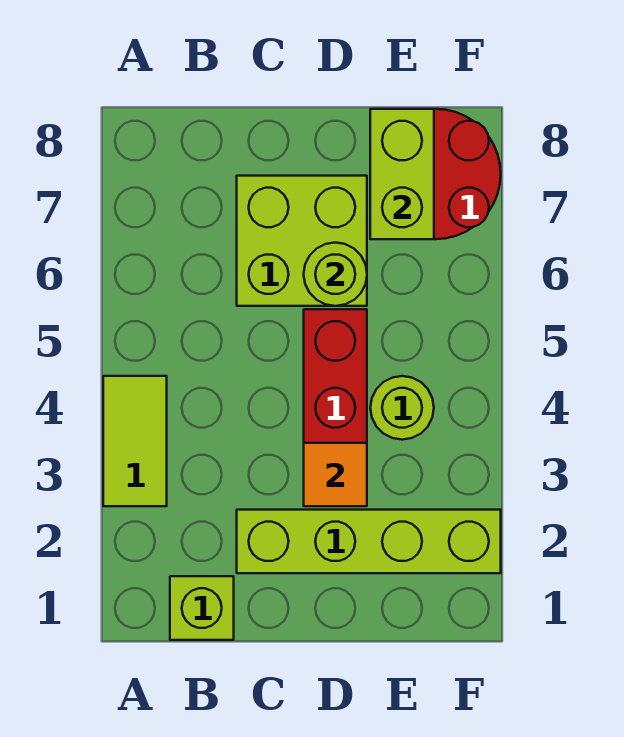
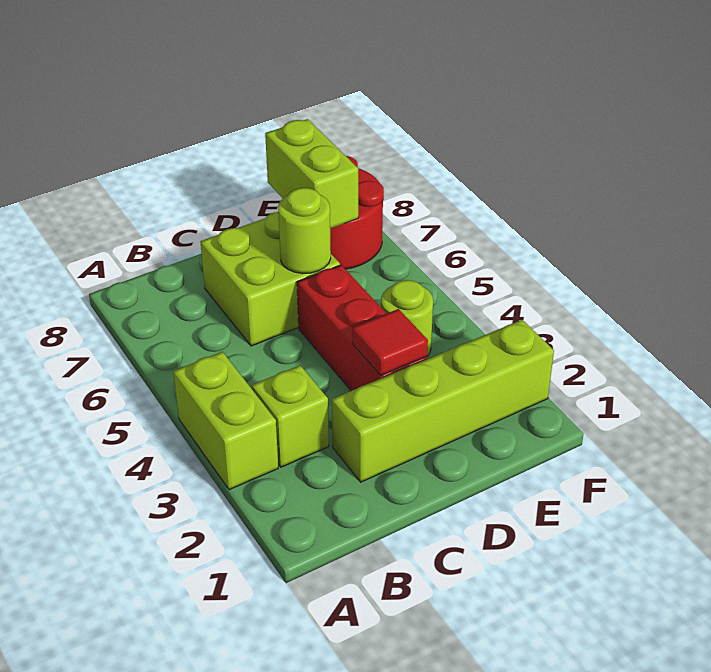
lime 1x2 tile [103,376,167,506] -> lime 1x2 brick [173,352,278,490]
lime 1x1 brick [170,576,234,640] -> lime 1x1 brick moved to [252,365,329,467]
orange 1x1 tile [304,443,367,506] -> red 1x1 tile [352,309,428,376]

